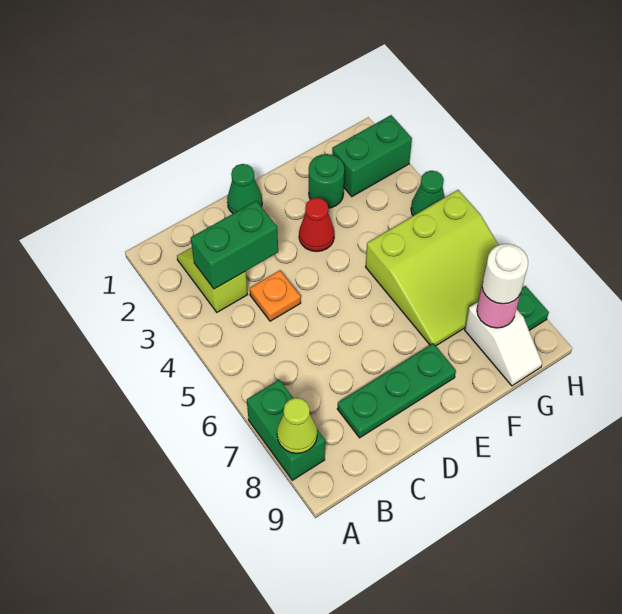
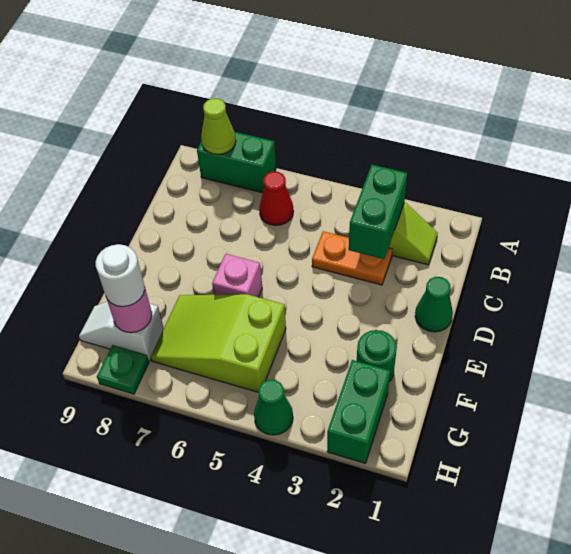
orange 1x1 plate [250,270,301,321] -> orange 1x2 plate [312,231,393,285]
green 1x3 plate [337,344,456,438] -> none
red 1x1 cone [299,198,334,252] -> red 1x1 cone moved to [259,172,294,225]
none -> pink 1x1 brick [212,254,262,297]
lime 3x3 slope [366,190,523,346] -> lime 2x3 slope [150,294,286,392]

